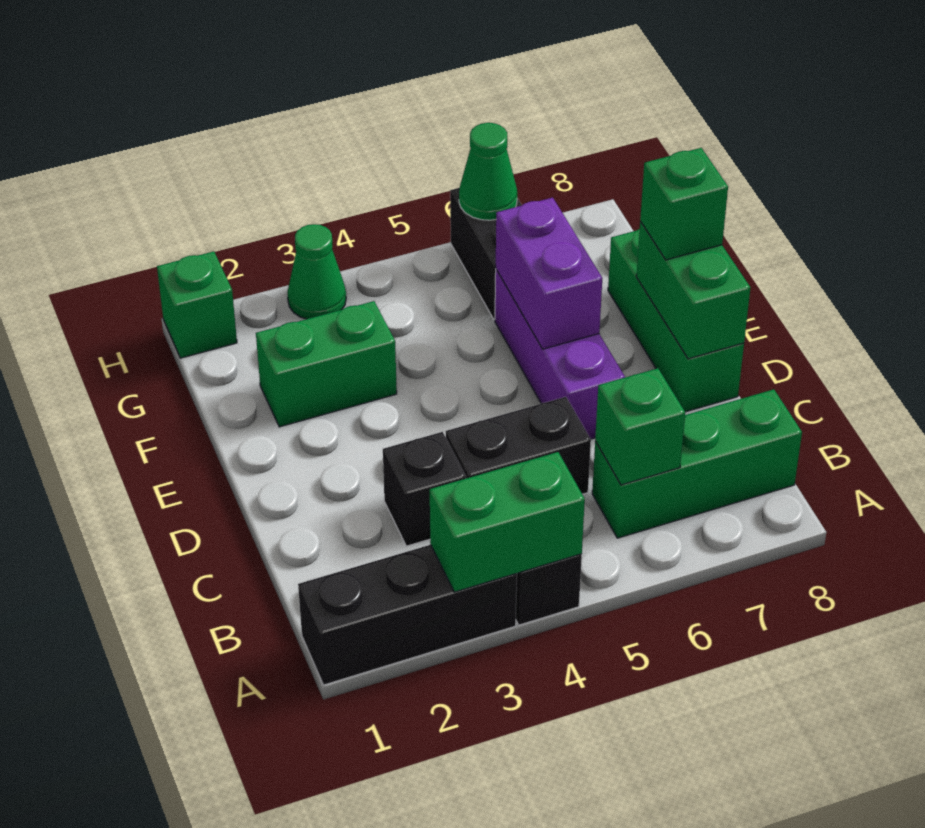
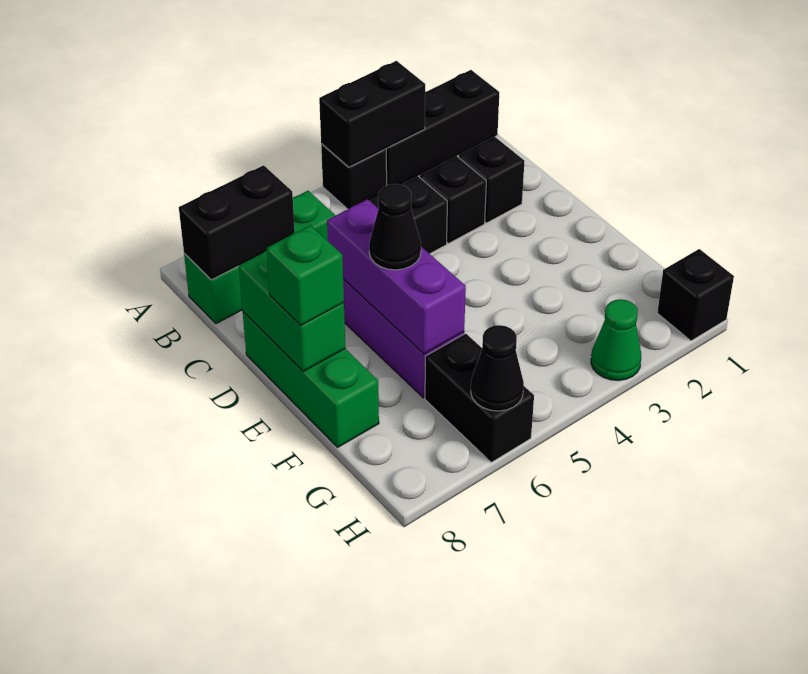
green 1x2 brick [430,452,585,592] -> black 1x2 brick [319,61,425,167]
green 1x1 brick [595,368,685,485] -> none
none -> black 1x2 brick [179,165,295,280]
none -> black 1x1 brick [458,137,525,223]
purple 1x2 brick [496,198,602,349] -> purple 1x3 brick [327,199,466,354]
none -> black 1x1 cone [369,184,421,270]
green 1x2 brick [256,301,397,427] -> none
green 1x1 brick [157,251,237,358] -> black 1x1 brick [657,249,734,341]
green 1x1 cone [459,123,517,220] -> black 1x1 cone [471,325,524,411]

